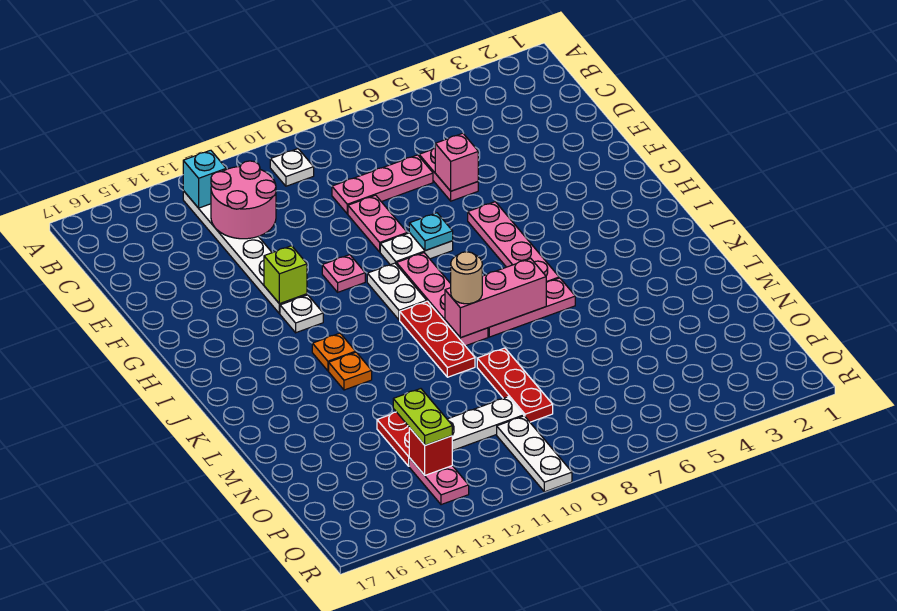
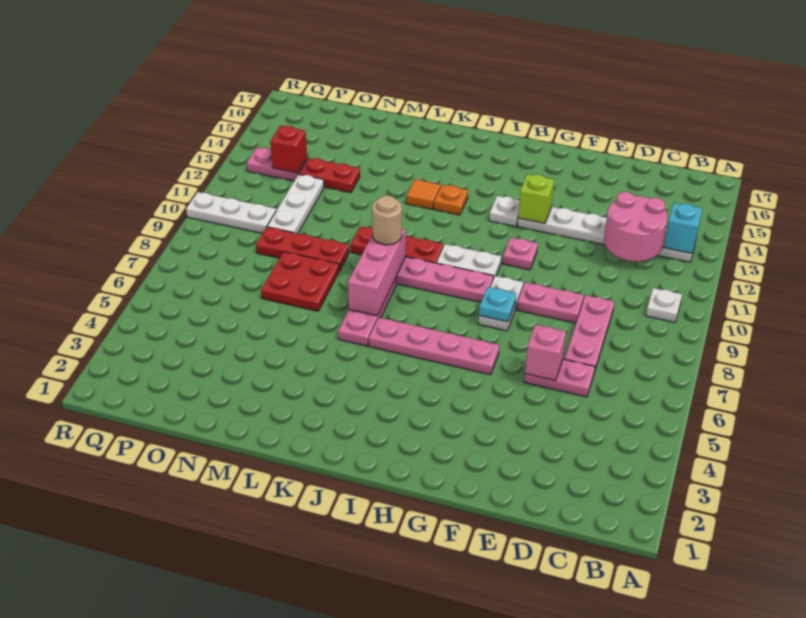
orange 1x1 plate [329,352,372,390] -> orange 1x1 tile [406,179,440,209]
none -> red 2x2 plate [261,252,339,311]
lime 1x2 plate [393,389,452,445] -> none

